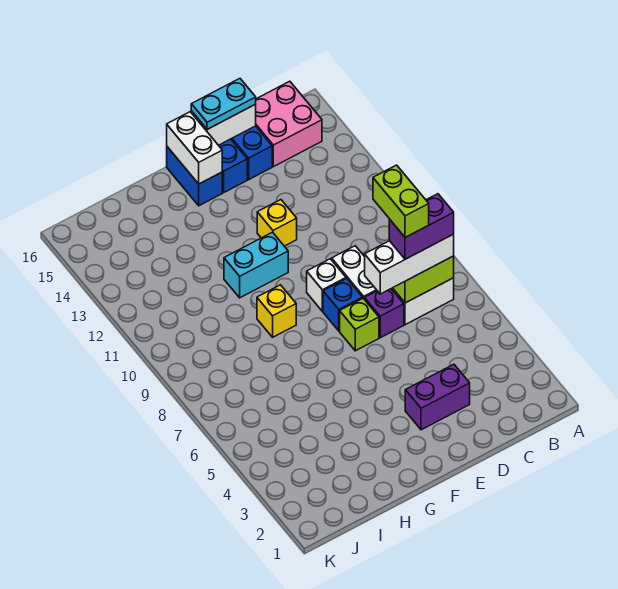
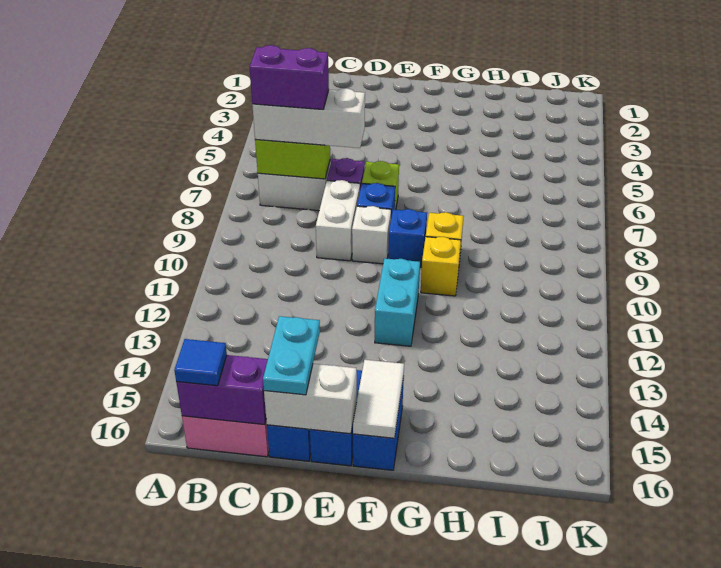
none -> blue 1x1 tile [174,339,227,386]
lime 1x2 brick [373,165,429,237] -> none
purple 1x2 brick [405,364,470,430] -> purple 1x2 brick moved to [176,355,268,425]
cyan 1x2 plate [191,79,256,129] -> cyan 1x2 plate turned to [263,316,320,395]
yellow 1x1 brick [257,200,297,246] -> yellow 1x1 brick moved to [421,237,461,296]
none -> blue 1x1 brick [388,209,427,267]
cyan 1x2 brick [224,232,288,298] -> cyan 1x2 brick turned to [375,258,420,346]
white 1x2 brick [167,112,222,184] -> white 1x2 tile [353,360,404,438]

